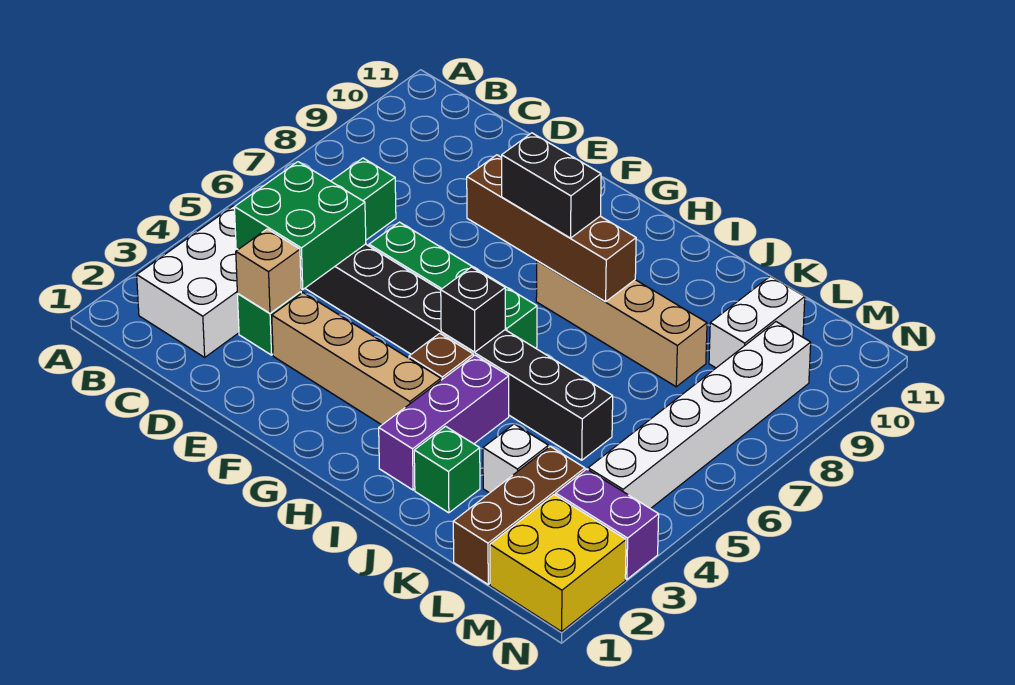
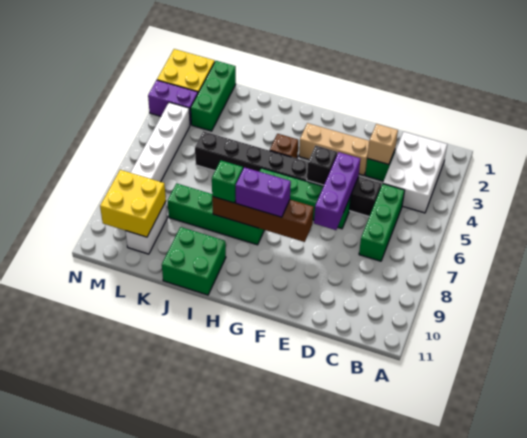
green 2x2 brick [235,162,366,289] -> green 2x2 brick moved to [162,227,226,295]
tan 1x4 brick [272,293,441,425] -> tan 1x3 brick [299,123,369,175]
black 1x2 brick [502,133,601,238] -> purple 1x2 brick [236,167,291,217]
black 1x1 brick [441,267,505,352] -> black 1x1 brick moved to [307,146,337,185]
tan 1x4 brick [536,261,707,387] -> green 1x4 brick [168,183,264,245]
purple 1x3 brick [379,355,509,490] -> purple 1x3 brick moved to [314,152,360,230]
green 1x1 brick [414,426,480,513] -> green 1x1 brick moved to [212,161,243,203]
white 1x1 brick [483,424,548,493] -> none
brown 1x3 brick [453,446,585,584] -> green 1x3 brick [191,61,236,131]
none -> yellow 2x2 brick [100,170,166,237]

